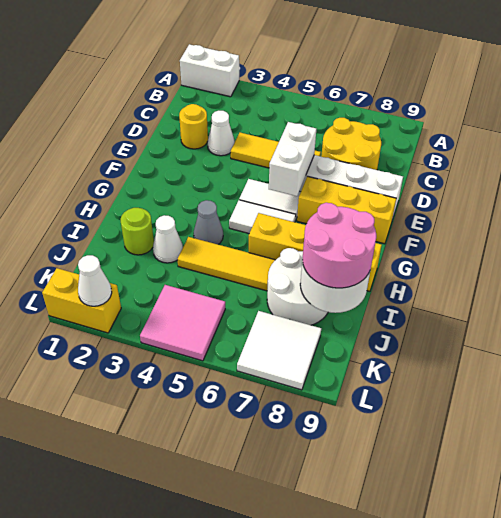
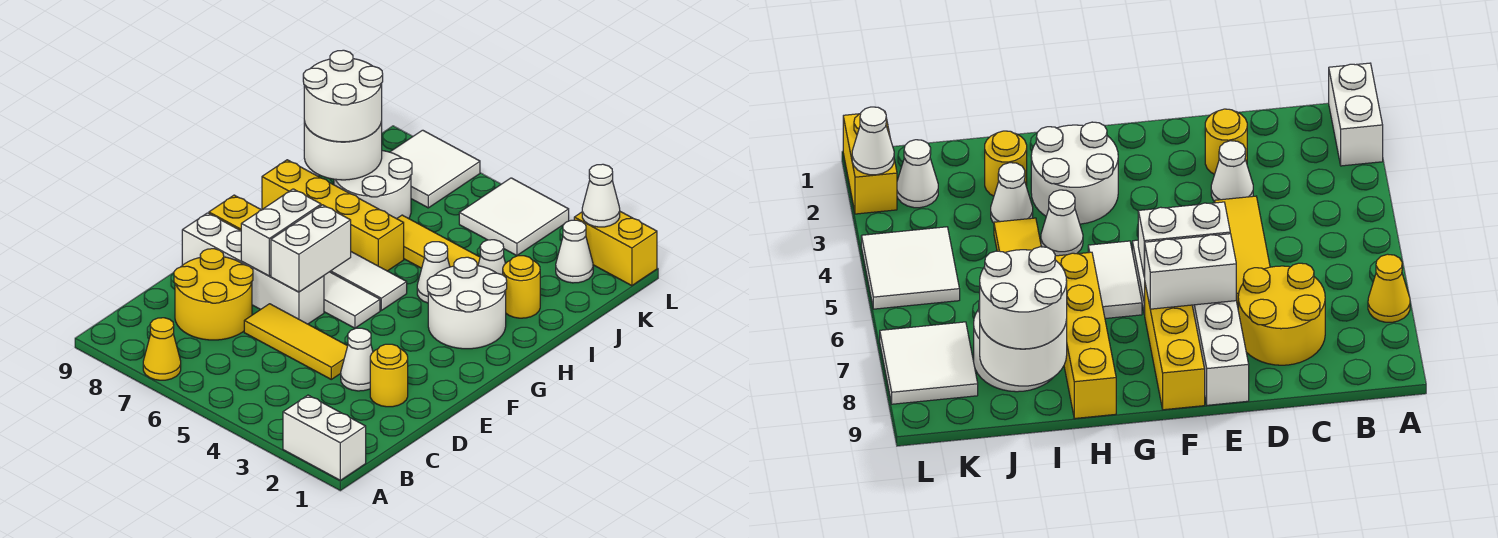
none -> yellow 1x1 cone [143,318,181,380]
none -> white 1x2 brick [241,189,321,276]
none -> white 2x2 round brick [427,257,507,349]
grey 1x1 cone [194,200,223,244] -> white 1x1 cone [417,242,450,303]
lime 1x1 round brick [121,208,154,255] -> yellow 1x1 round brick [503,256,540,318]
pink 2x2 round brick [302,203,376,288] -> white 2x2 round brick [303,50,383,142]
none -> white 1x1 cone [556,220,593,283]
pink 2x2 tile [140,285,225,361] -> white 2x2 tile [459,178,569,256]

